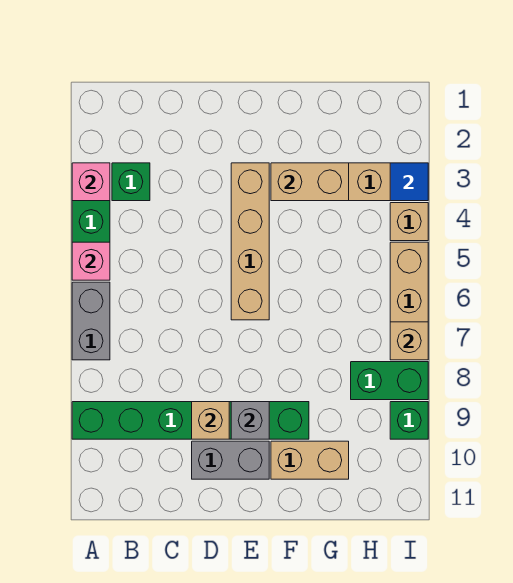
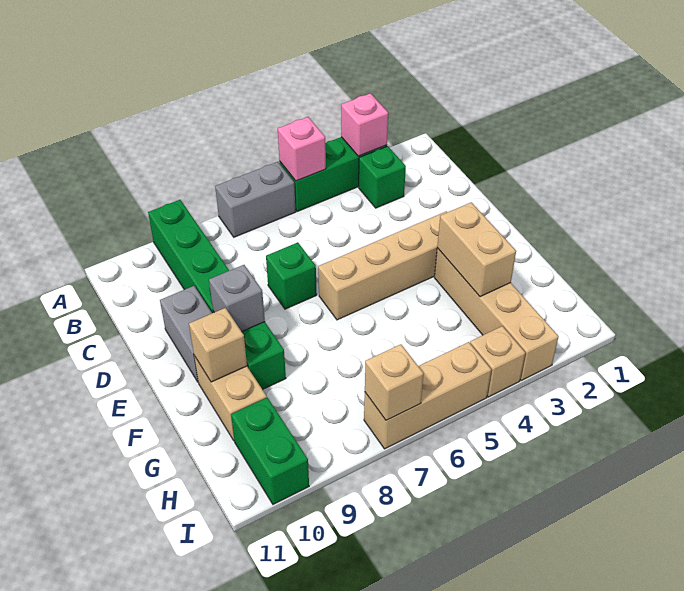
tan 1x1 brick [192,402,229,439] -> tan 1x1 brick moved to [189,308,247,382]
green 1x2 brick [351,362,428,400] -> green 1x2 brick moved to [231,398,309,504]
blue 1x1 tile [390,163,428,201] -> none
green 1x1 brick [390,402,428,439] -> green 1x1 brick moved to [266,242,317,309]

